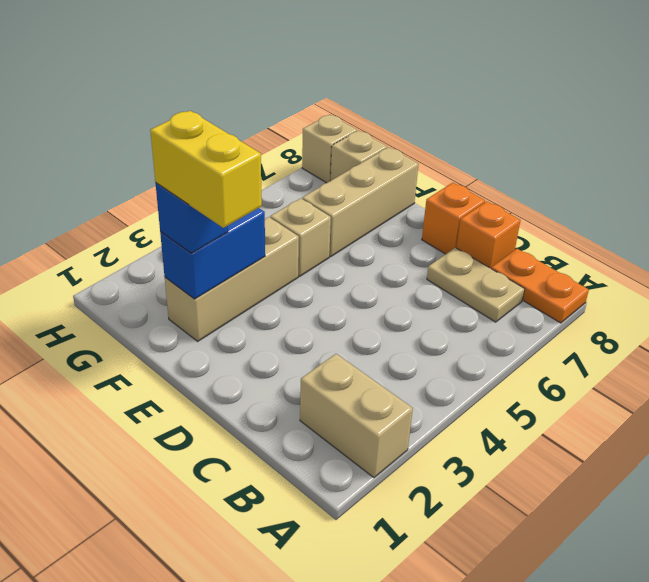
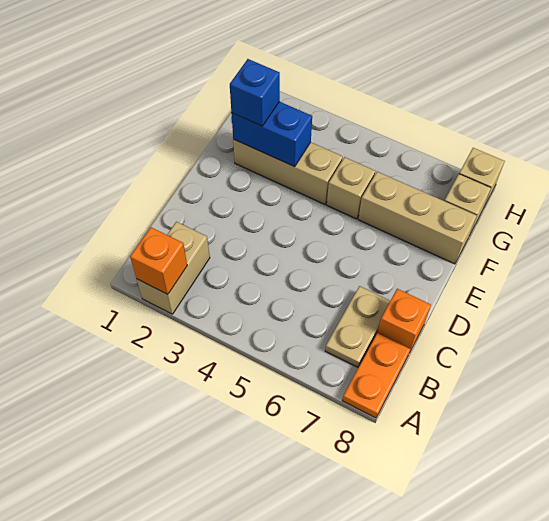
orange 1x1 brick [422,183,485,254] -> orange 1x1 brick moved to [130,227,187,294]
yellow 1x2 brick [150,111,262,228] -> none

